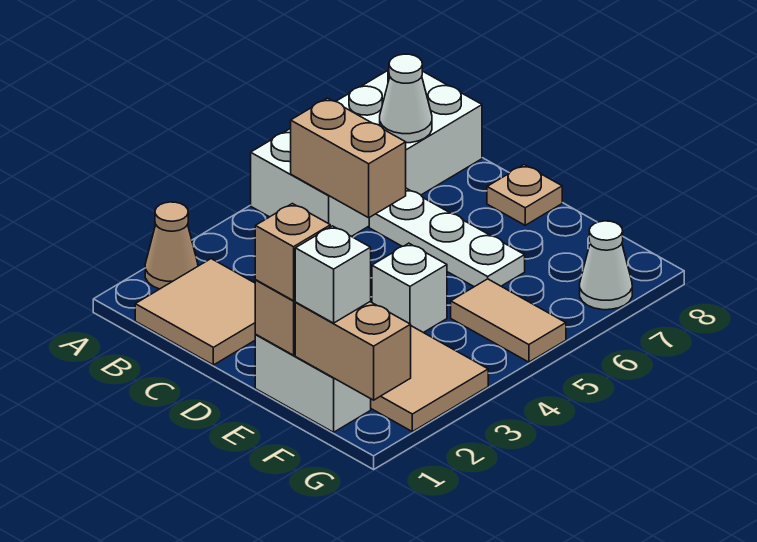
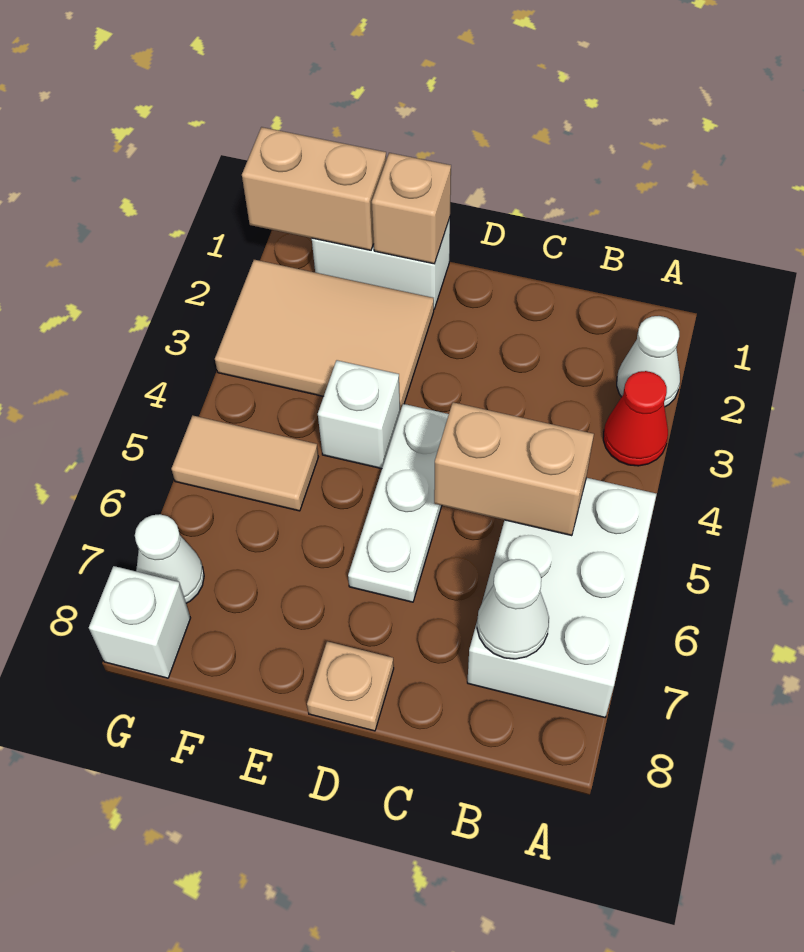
tan 1x1 cone [145,202,198,289] -> white 1x1 cone [617,316,680,407]
none -> red 1x1 cone [603,371,668,466]
white 2x4 brick [251,70,482,237] -> white 2x3 brick [467,478,657,717]
tan 2x2 tile [135,259,256,365] -> none
white 1x3 plate [369,189,525,287] -> white 1x3 plate turned to [348,404,449,602]
tan 1x1 brick [255,204,330,301] -> none
white 1x1 brick [295,226,371,323] -> white 1x1 brick moved to [89,566,190,678]

